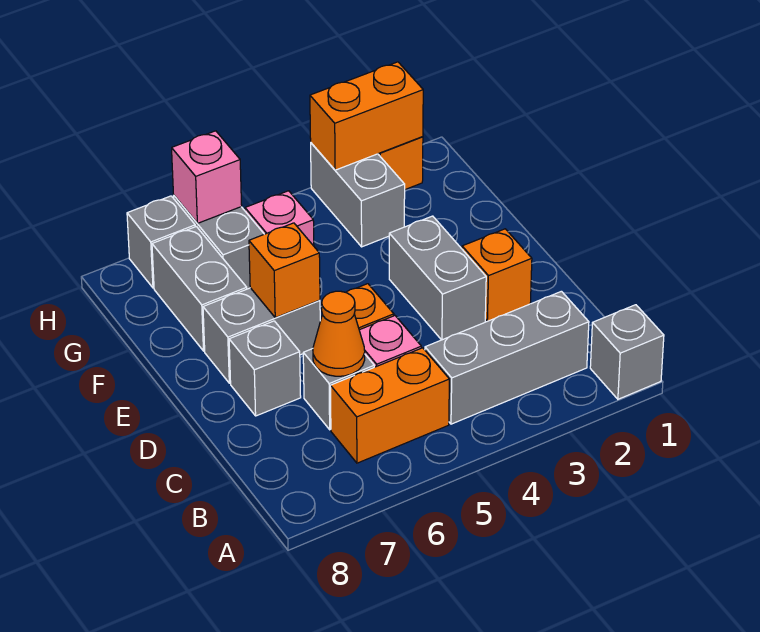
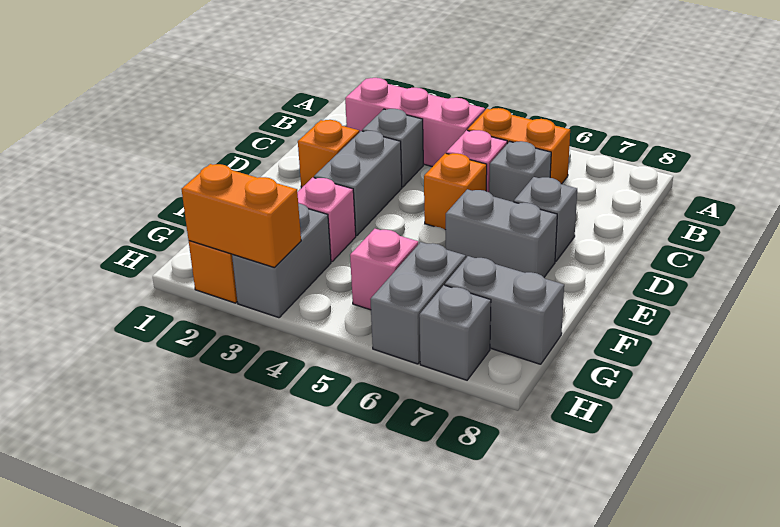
grey 1x1 brick [590,305,664,399] -> grey 1x1 brick moved to [362,109,423,187]
grey 1x3 brick [425,291,589,424] -> pink 1x3 brick [345,78,485,167]
orange 1x1 cone [313,291,365,376] -> none
orange 1x1 brick [249,223,320,318] -> none
grey 1x2 brick [152,226,247,351] -> grey 1x2 brick turned to [445,256,564,364]
pink 1x1 brick [172,131,242,223] -> pink 1x1 brick moved to [297,178,356,262]

